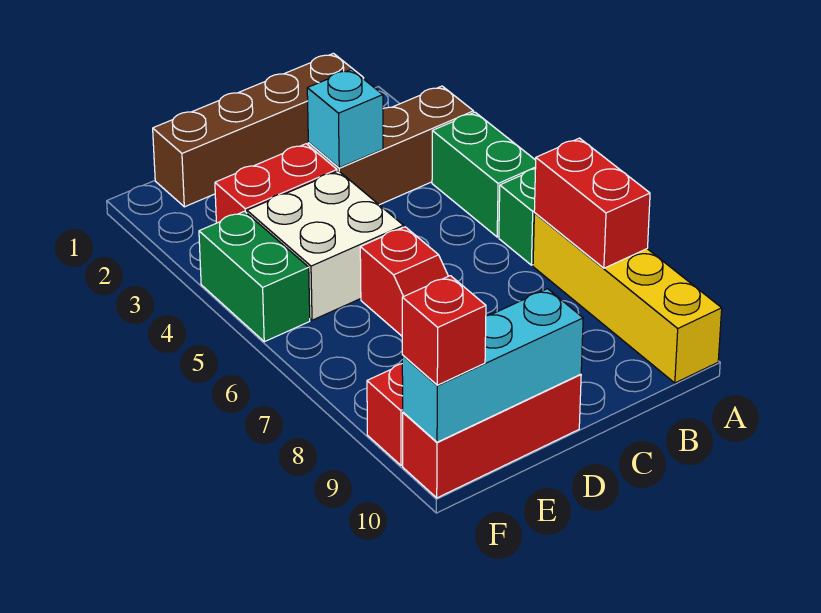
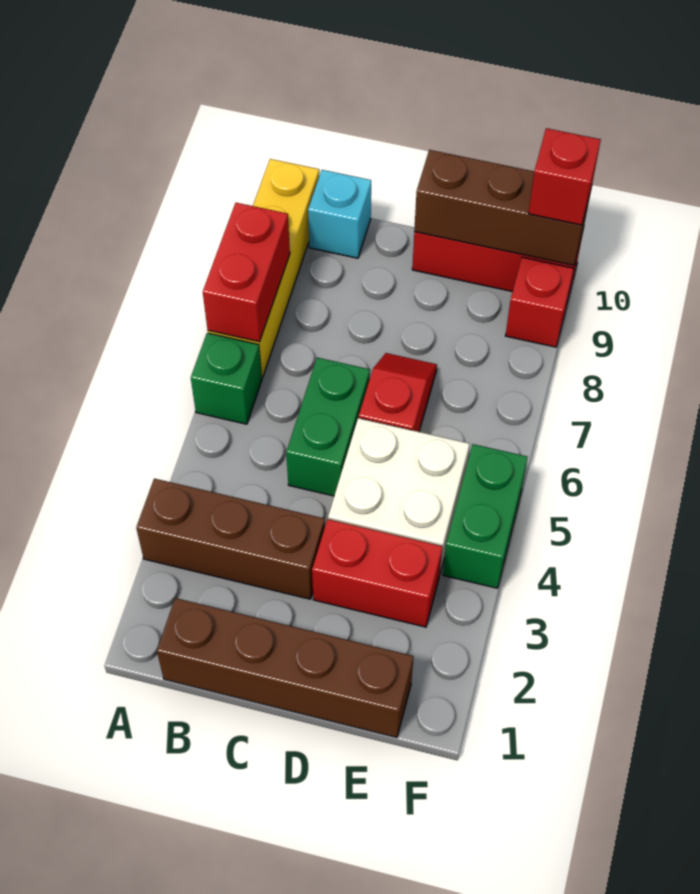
green 1x2 brick [432,112,536,237] -> green 1x2 brick moved to [286,358,370,496]
cyan 1x1 brick [307,69,383,168] -> cyan 1x1 brick moved to [308,170,371,258]
cyan 1x3 brick [402,289,583,442] -> brown 1x3 brick [414,150,592,265]

